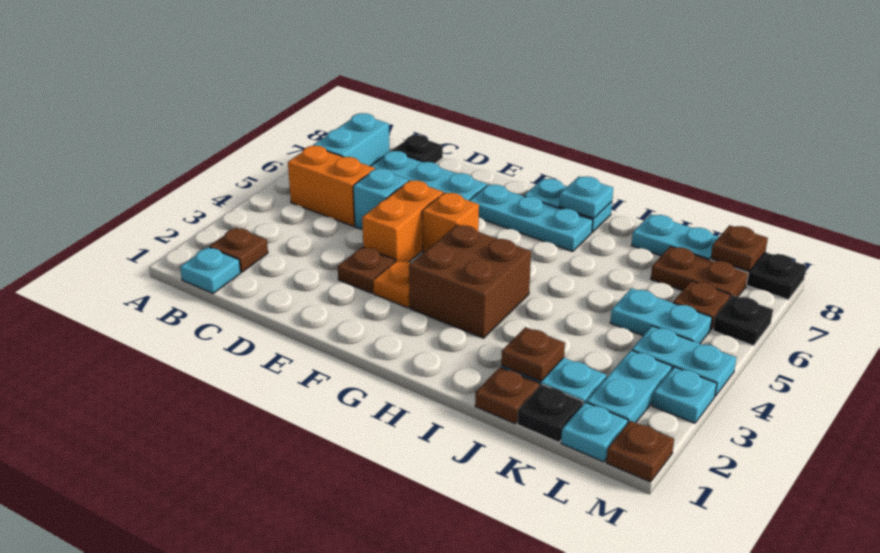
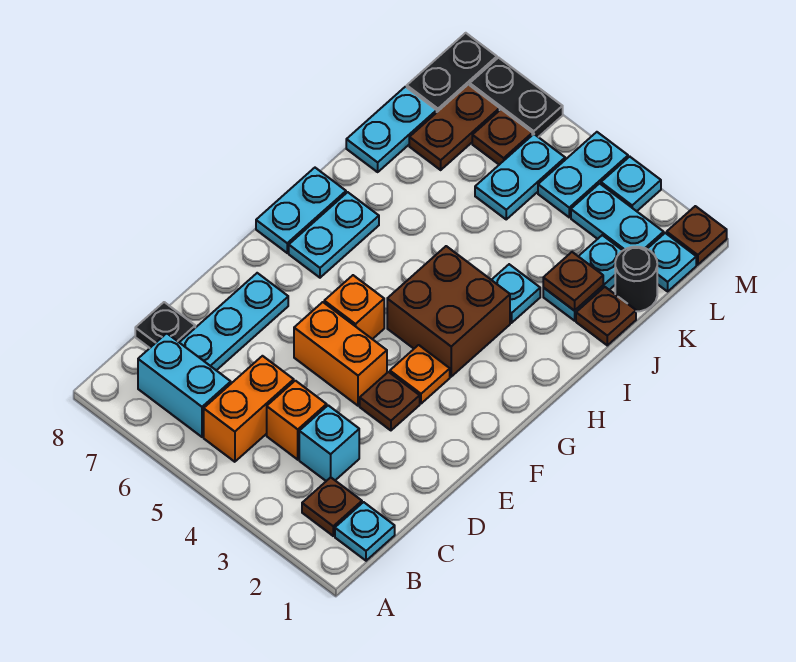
none -> orange 1x1 brick [267,381,327,460]
cyan 1x1 brick [353,169,409,230] -> cyan 1x1 brick moved to [299,405,359,481]
cyan 1x3 plate [469,184,593,252] -> cyan 1x2 plate [289,192,379,278]
cyan 1x1 plate [559,176,613,218] -> cyan 1x1 plate moved to [492,264,540,323]
black 1x1 plate [517,385,583,442] -> black 1x1 round brick [615,247,657,311]
brown 1x1 plate [711,225,768,271] -> none
black 1x1 plate [713,295,773,346] -> black 1x2 plate [470,58,563,137]

